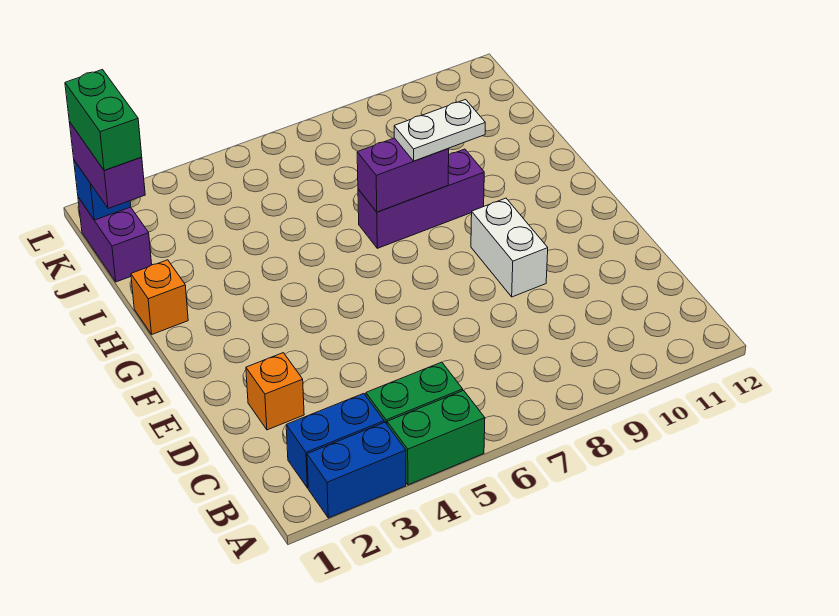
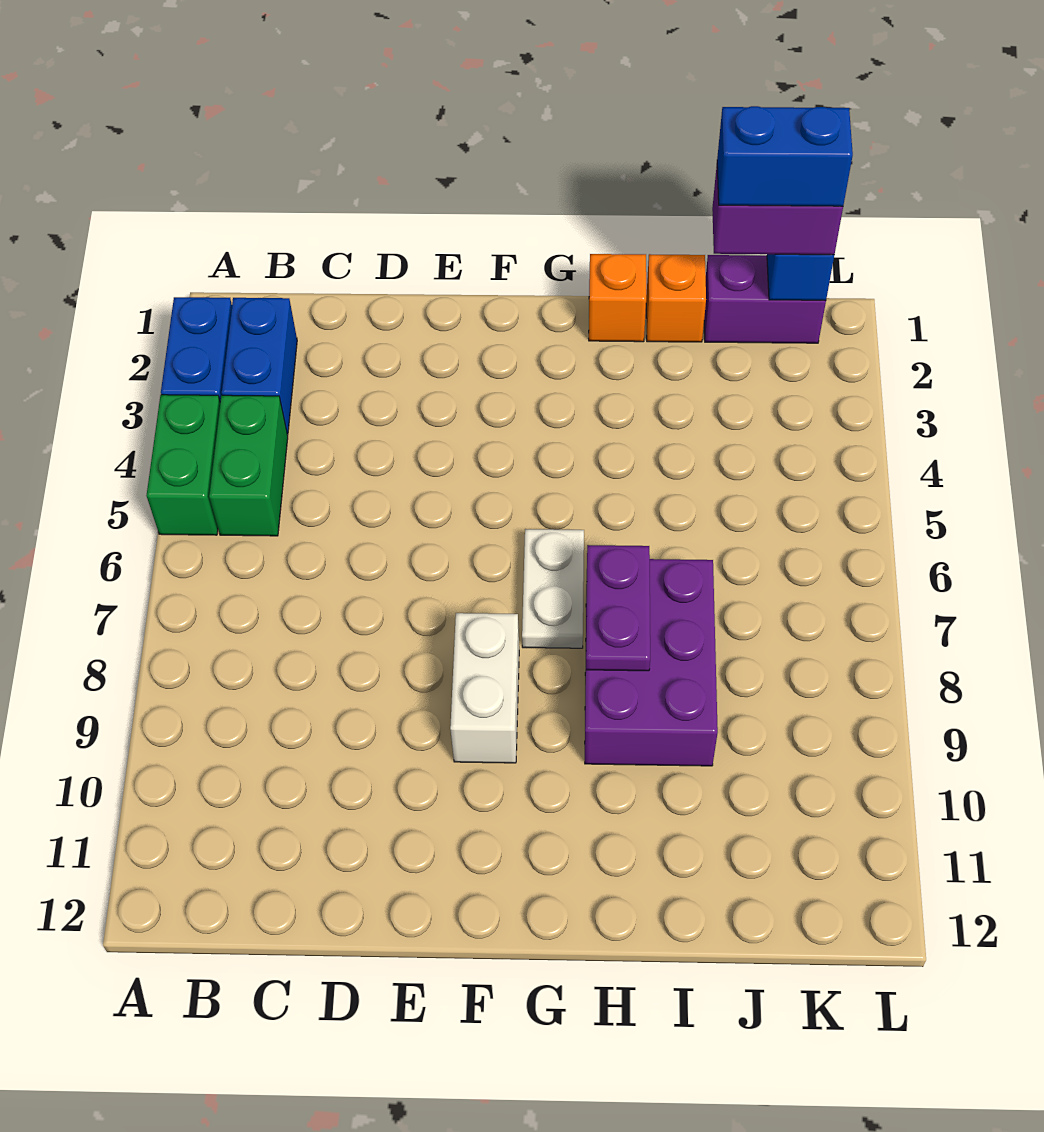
orange 1x1 brick [246,353,304,430] -> orange 1x1 brick moved to [646,254,706,342]
white 1x2 brick [471,198,548,297] -> white 1x2 brick turned to [450,613,519,763]
purple 1x3 brick [358,149,484,248] -> purple 2x3 brick [585,559,718,766]
purple 1x2 brick [357,138,449,212] -> purple 1x2 plate [586,545,650,671]
white 1x2 plate [394,100,485,161] -> white 1x2 plate moved to [522,529,584,648]
green 1x2 brick [65,70,142,171] -> blue 1x2 brick [717,106,853,206]

